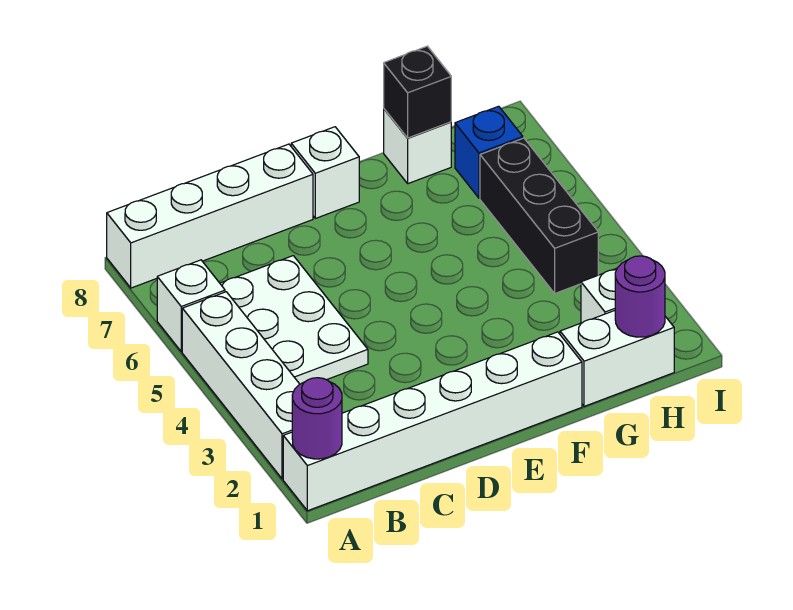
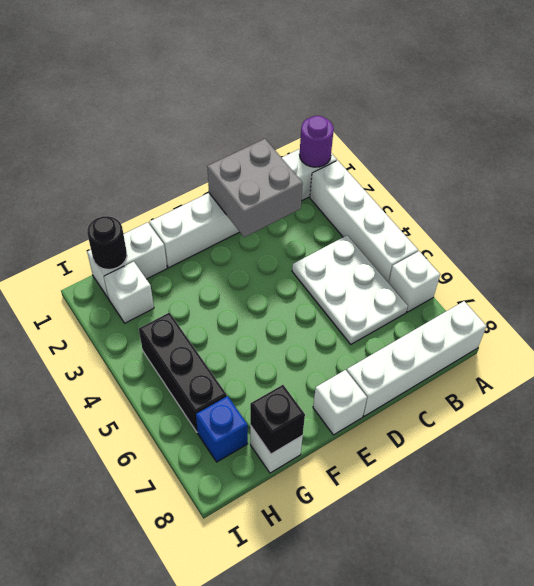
none -> grey 2x2 brick [207,139,303,237]
purple 1x1 round brick [615,256,665,337] -> black 1x1 round brick [87,216,127,269]

